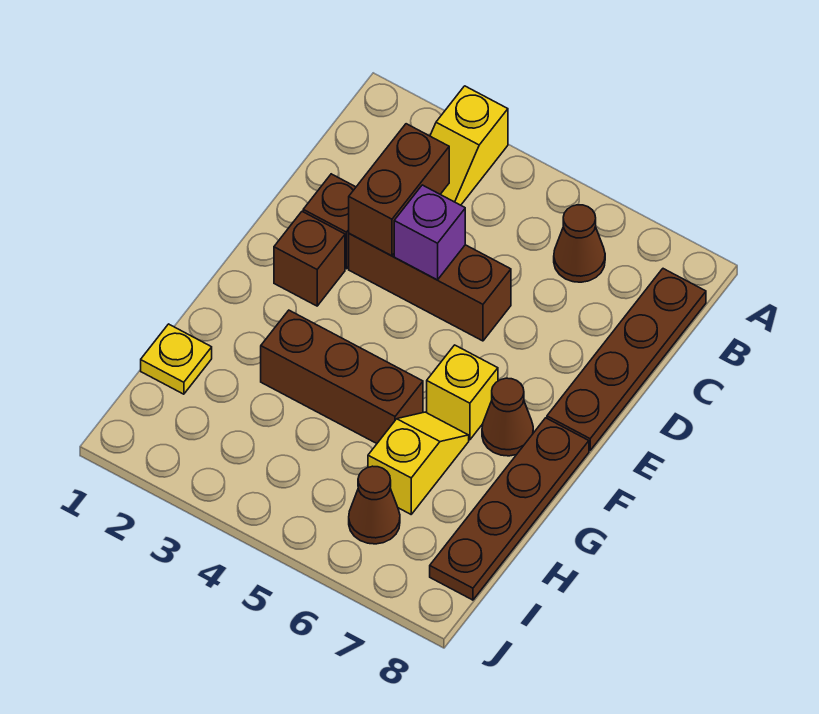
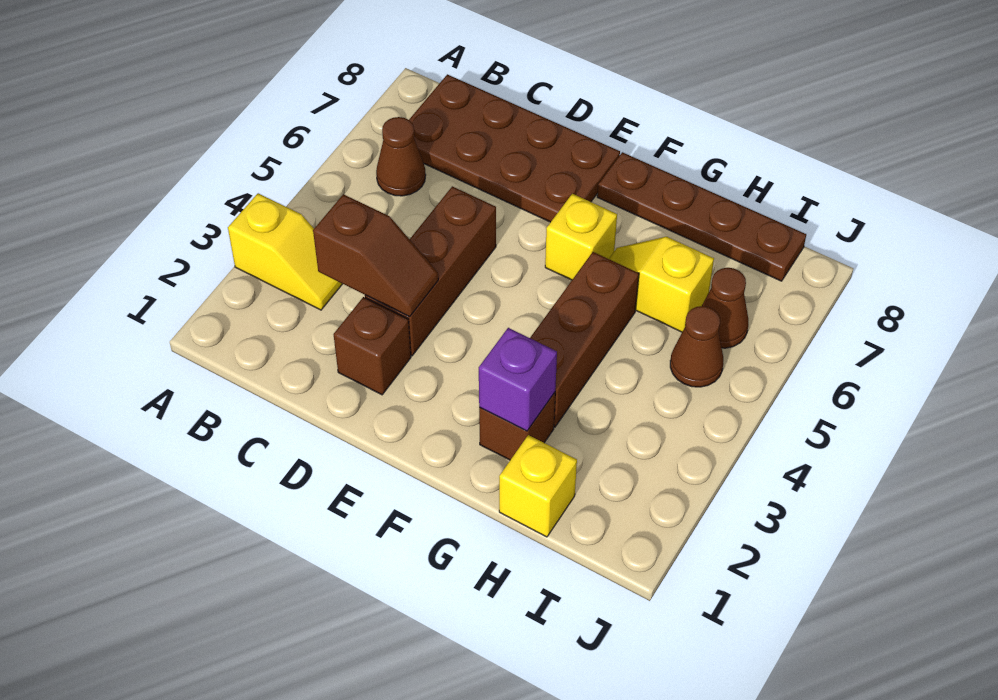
brown 1x4 plate [547,269,706,450] -> brown 2x4 plate [409,74,620,222]
brown 1x2 brick [349,124,449,256] -> brown 1x2 slope [313,194,438,317]
purple 1x1 brick [394,185,465,280] -> purple 1x1 brick moved to [479,328,557,431]
brown 1x1 brick [274,212,345,306] -> brown 1x1 brick moved to [479,393,555,460]
brown 1x1 cone [482,378,533,456] -> brown 1x1 cone moved to [670,306,723,387]
yellow 1x1 plate [141,324,212,394] -> yellow 1x1 brick [499,435,577,537]

